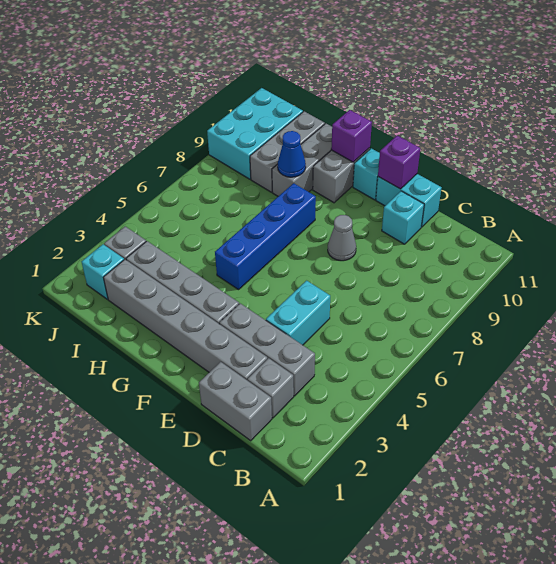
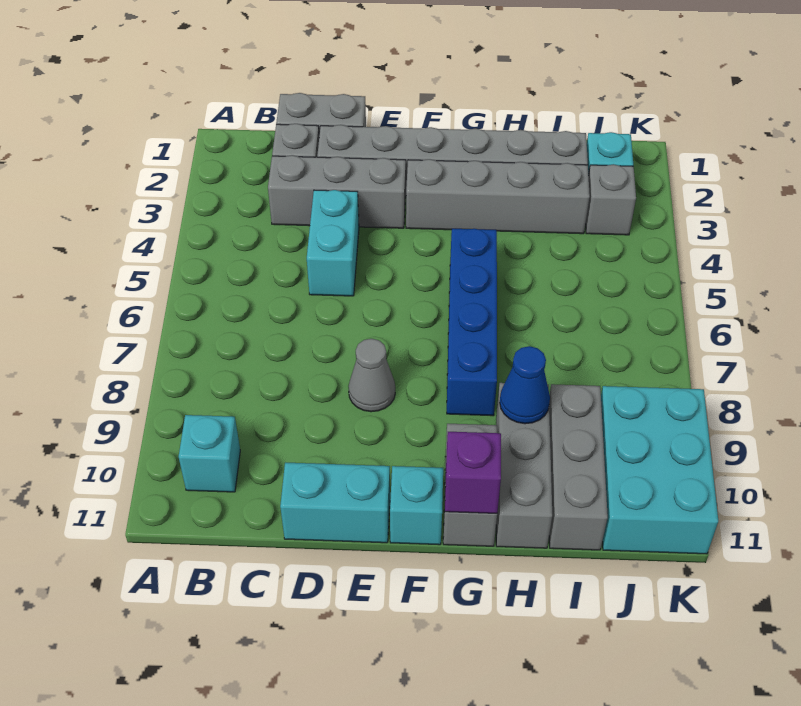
cyan 1x1 brick [382,191,424,244] -> cyan 1x1 brick moved to [179,415,240,492]
purple 1x1 brick [378,136,420,189] -> none

